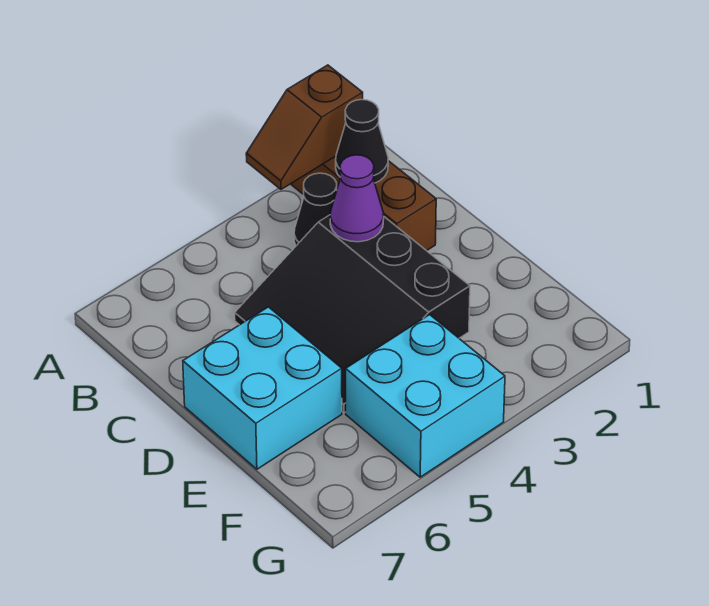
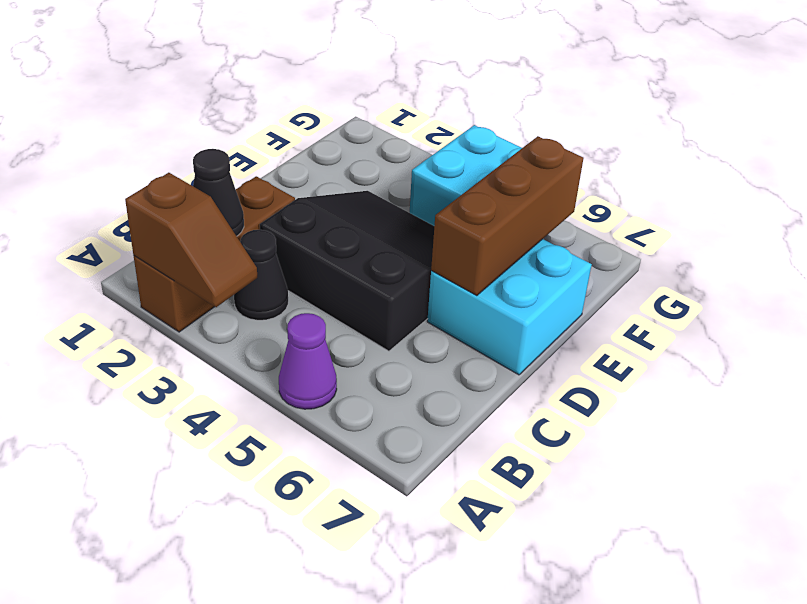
black 3x3 slope [235,215,470,413] -> black 3x3 slope turned to [260,191,434,351]
purple 1x1 cone [330,155,384,242] -> purple 1x1 cone moved to [279,313,337,409]
none -> brown 1x3 brick [431,136,584,296]

